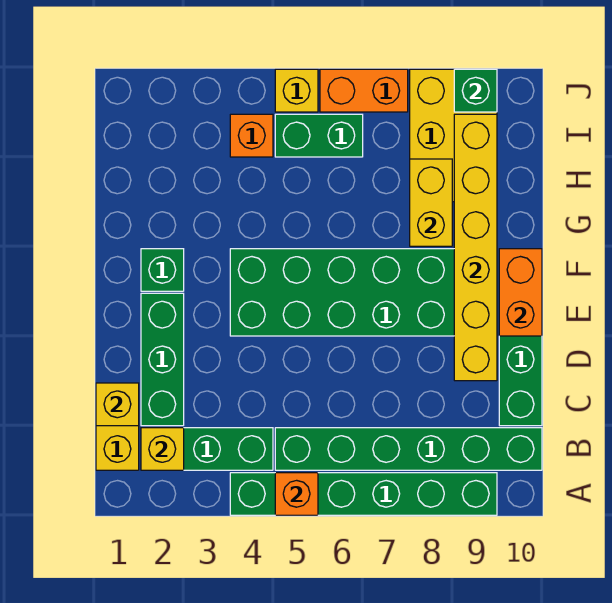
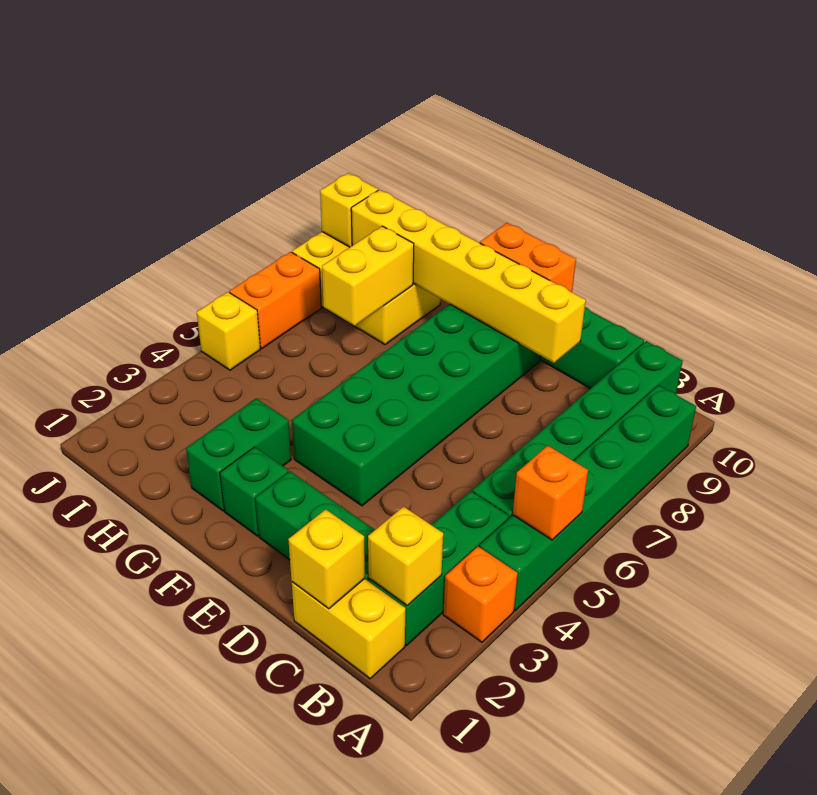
yellow 1x2 brick [410,159,452,246] -> yellow 1x2 brick turned to [322,226,414,326]
orange 1x1 brick [230,114,273,157] -> orange 1x1 brick moved to [443,547,518,642]
green 1x2 brick [275,114,363,157] -> green 1x2 brick moved to [186,398,291,511]
green 1x1 brick [454,69,497,112] -> yellow 1x1 brick [320,173,378,247]

